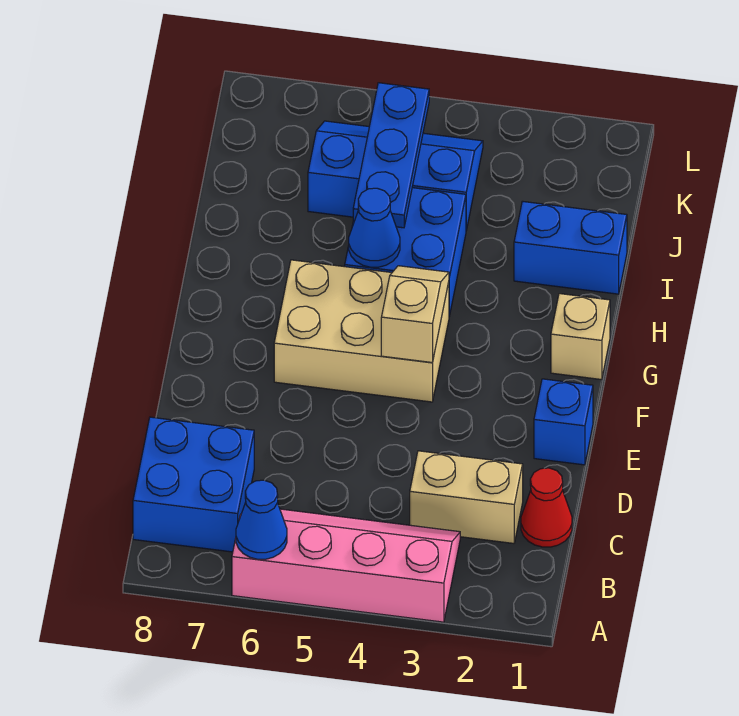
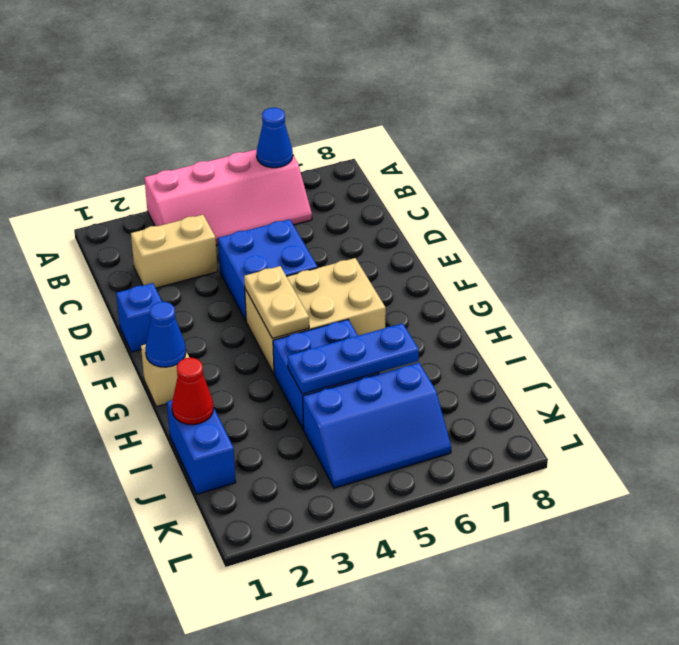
blue 2x2 brick [133,417,254,552] -> blue 2x2 brick moved to [218,219,318,320]
red 1x1 cone [521,468,572,547] -> red 1x1 cone moved to [172,358,213,425]
tan 1x2 slope [381,266,449,363] -> tan 1x2 plate [244,266,309,338]
blue 1x1 cone [349,188,400,267] -> blue 1x1 cone moved to [145,302,186,367]
blue 1x2 brick [514,201,627,294] -> blue 1x2 brick turned to [167,400,236,494]
blue 1x3 plate [353,83,429,228] -> blue 1x3 plate turned to [287,323,419,394]

